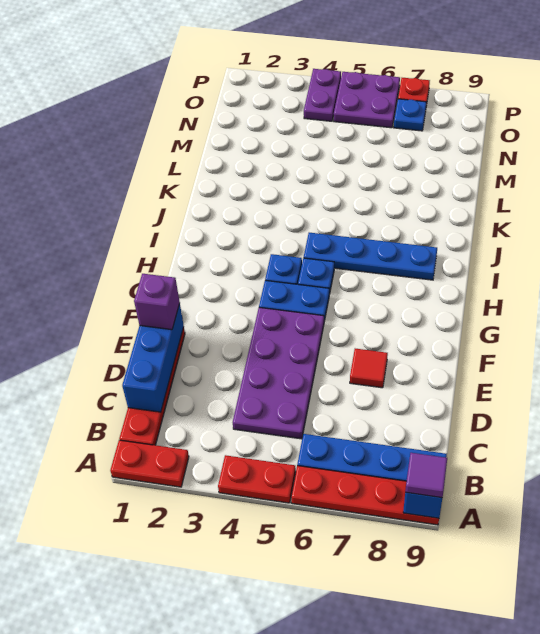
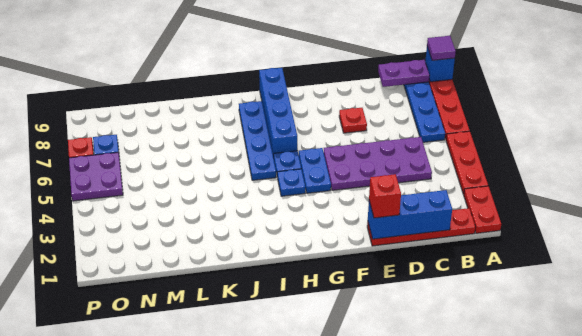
red 1x2 plate [218,455,296,503] -> red 1x3 plate [446,131,488,194]
purple 1x1 brick [134,274,180,330] -> red 1x1 brick [369,174,401,218]
red 1x1 tile [350,349,388,388] -> red 1x1 plate [339,108,367,133]
none -> blue 1x4 brick [259,68,297,158]
purple 1x2 plate [304,69,341,121] -> purple 1x2 plate moved to [378,60,430,87]

